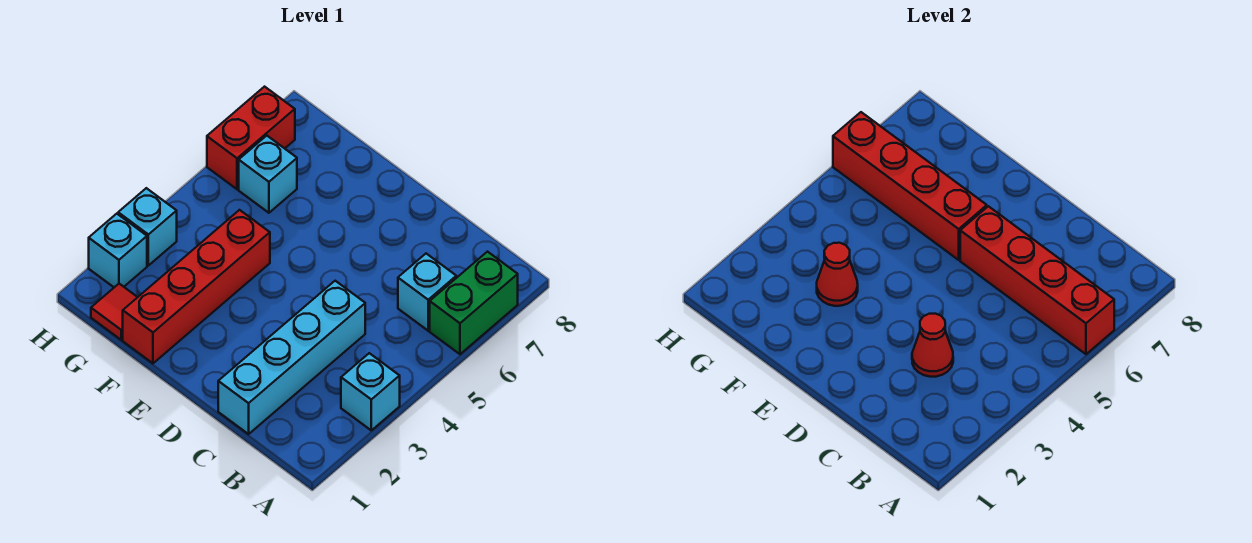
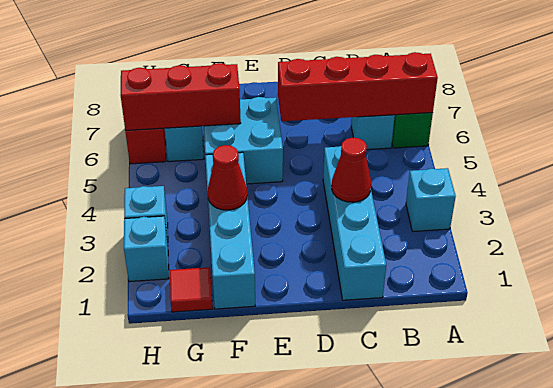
none -> cyan 2x2 brick [204,97,283,184]
red 1x4 brick [833,112,987,260] -> red 1x3 brick [121,63,241,130]
red 1x4 brick [123,210,270,363] -> cyan 1x4 brick [205,152,255,309]

